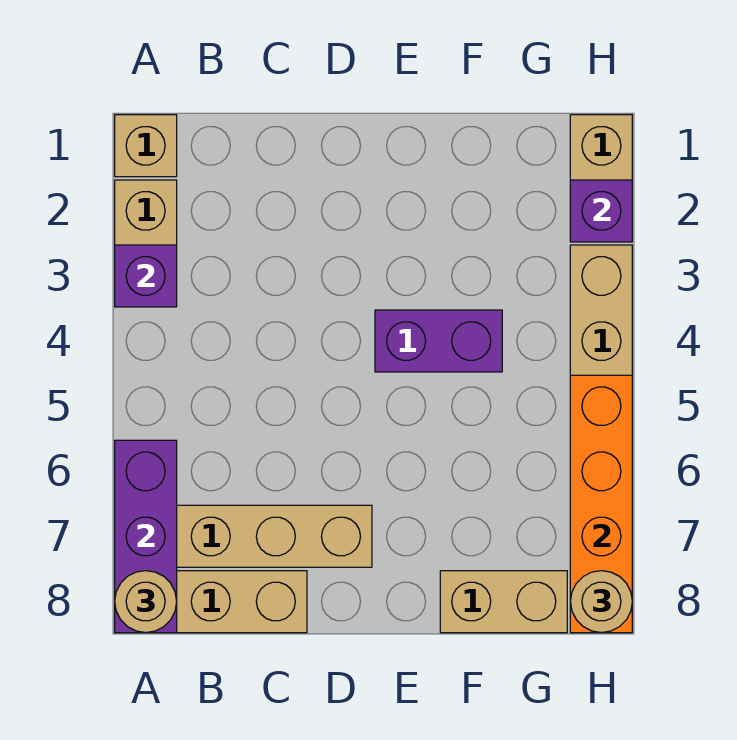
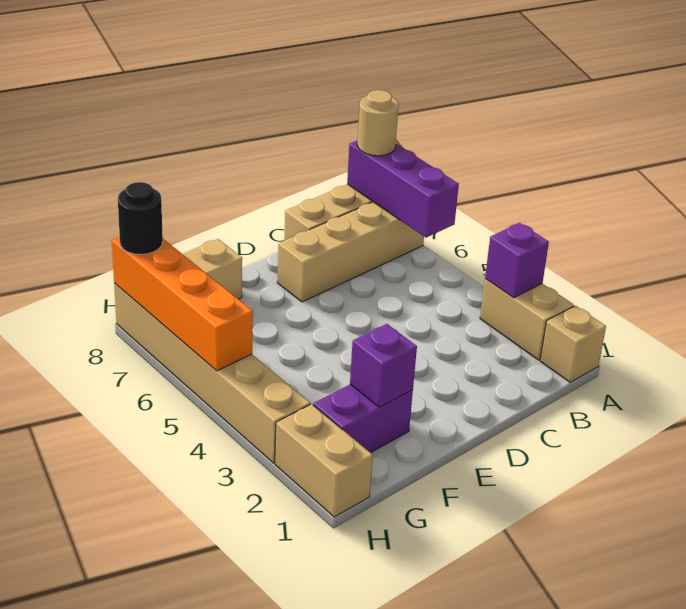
purple 1x2 brick [375,310,502,372] -> purple 1x2 brick moved to [313,384,413,453]
purple 1x1 brick [570,180,632,242] -> purple 1x1 brick moved to [350,324,417,407]
tan 1x1 round brick [570,571,632,633] -> black 1x1 round brick [118,182,163,255]

